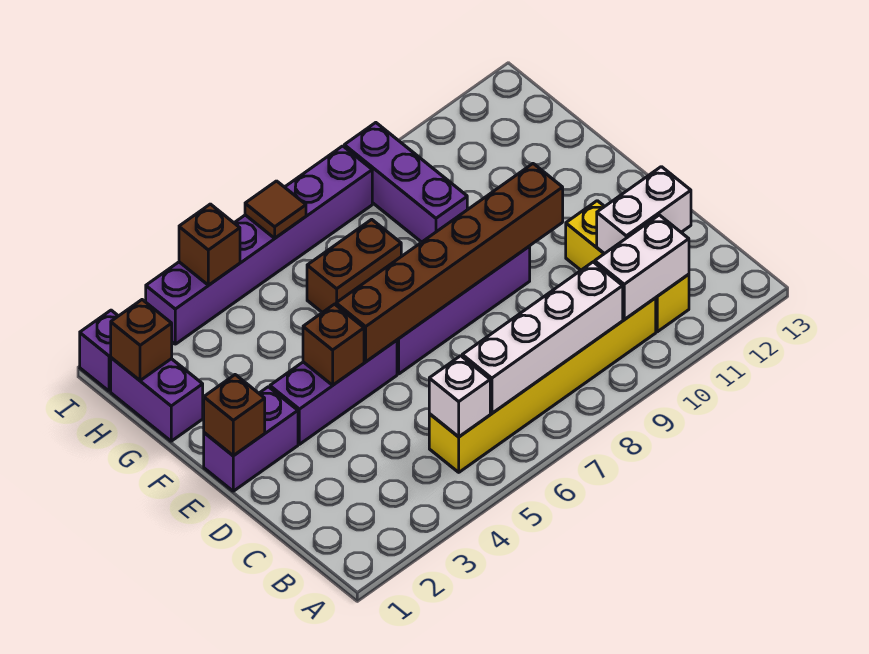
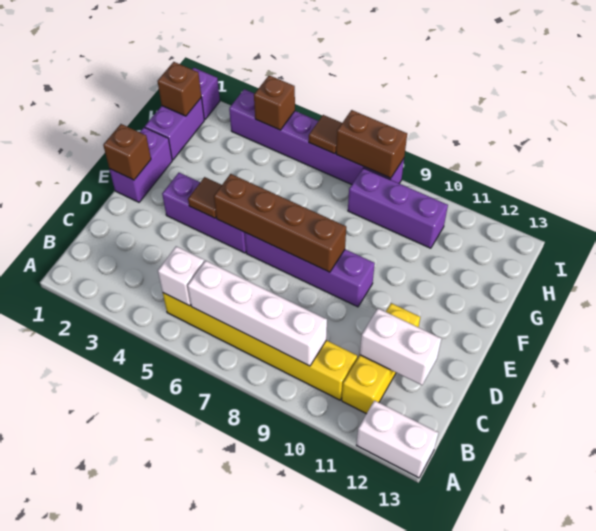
white 1x2 brick [595,215,689,320] -> white 1x2 brick moved to [357,401,438,478]
purple 1x2 brick [204,387,298,491] -> purple 1x2 brick turned to [110,127,172,202]
brown 1x1 brick [303,304,364,385] -> brown 1x1 tile [188,177,222,218]
brown 1x6 brick [336,164,563,362] -> brown 1x4 brick [214,174,346,272]
brown 1x2 brick [307,219,401,313] -> brown 1x2 brick moved to [336,110,407,178]
purple 1x3 brick [344,123,467,242] -> purple 1x3 brick turned to [348,168,448,248]

